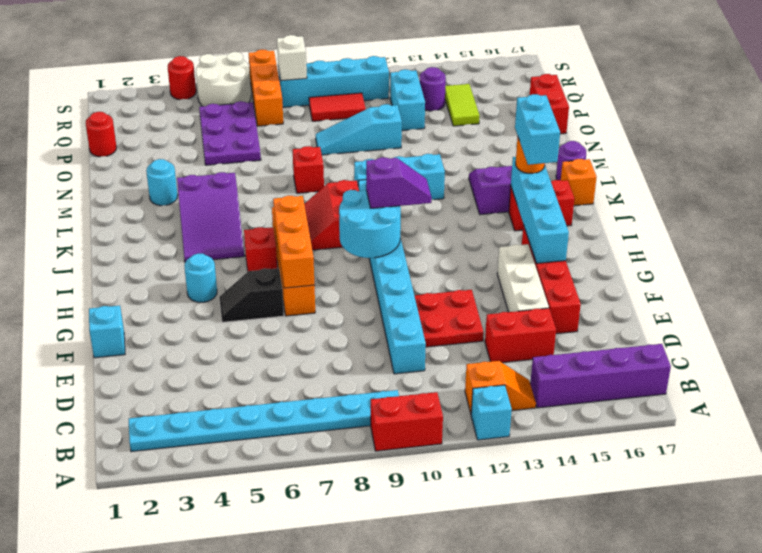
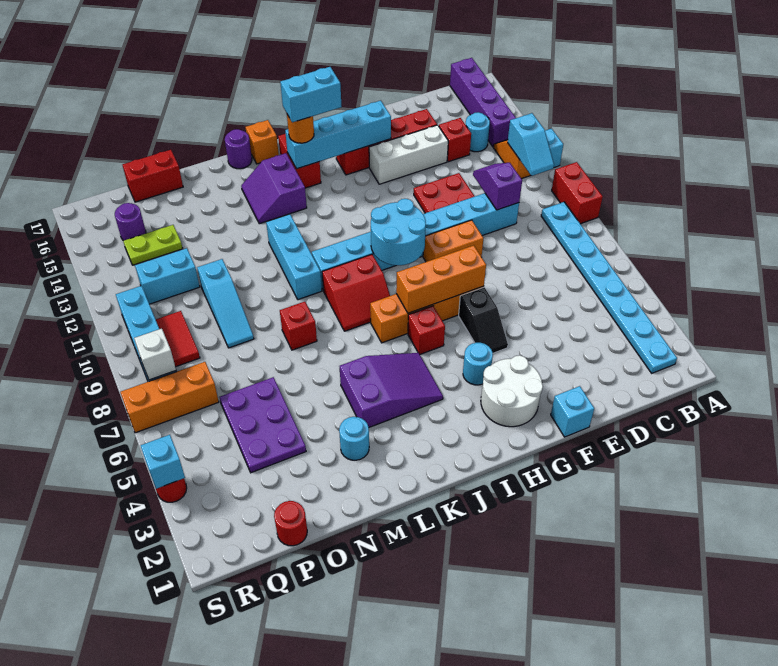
none -> cyan 1x2 slope [507,113,554,176]
none -> cyan 1x1 round brick [466,112,490,152]
red 1x2 brick [485,308,556,363] -> red 1x1 brick [439,118,471,162]
none -> orange 1x2 brick [423,220,483,262]
purple 1x2 slope [366,157,432,208] -> purple 1x2 slope moved to [473,163,522,210]
purple 2x3 plate [199,101,261,165] -> purple 2x3 plate turned to [219,377,306,473]
lime 1x2 tile [445,84,479,126] -> lime 1x2 plate [123,225,183,265]
purple 1x1 round brick [420,67,446,111] -> purple 1x1 round brick moved to [115,203,146,241]
white 2x2 round brick [196,52,251,106] -> white 2x2 round brick moved to [481,355,543,427]
none -> cyan 1x1 brick [141,435,185,489]

